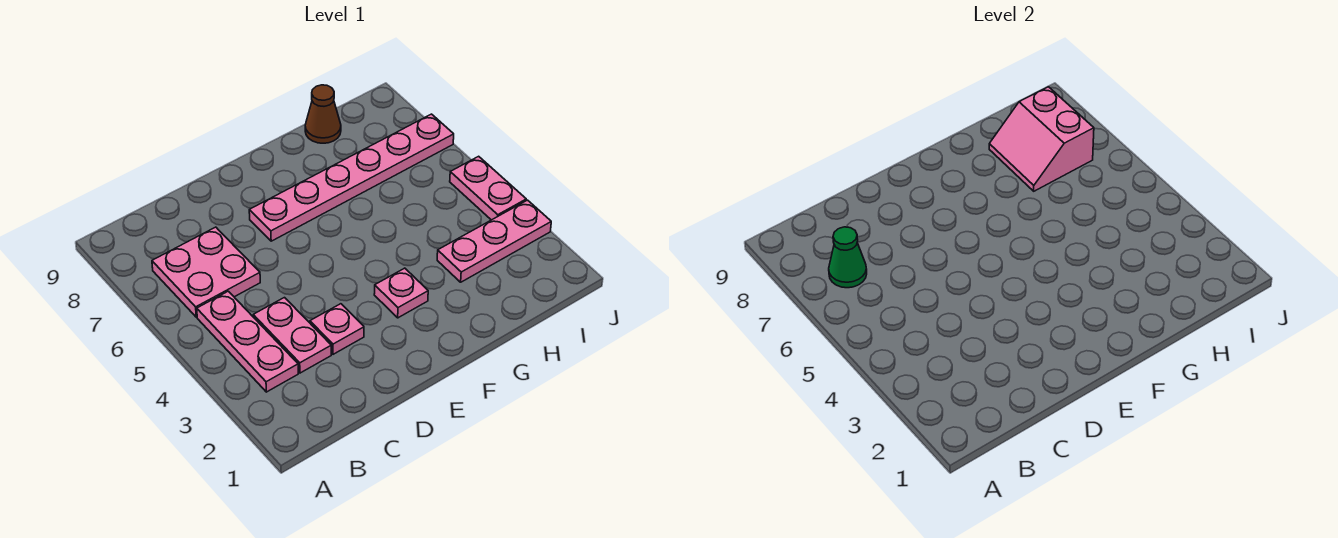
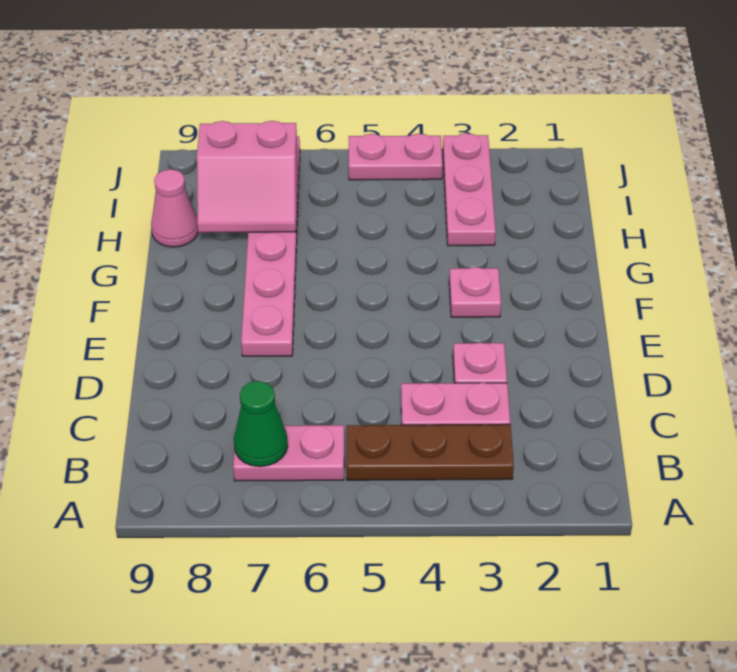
pink 1x3 plate [197,291,298,392] -> brown 1x3 plate [346,424,514,480]
pink 2x2 plate [152,227,260,317] -> pink 1x2 plate [233,425,344,481]
brown 1x1 cone [305,85,341,143] -> pink 1x1 cone [151,169,198,247]

